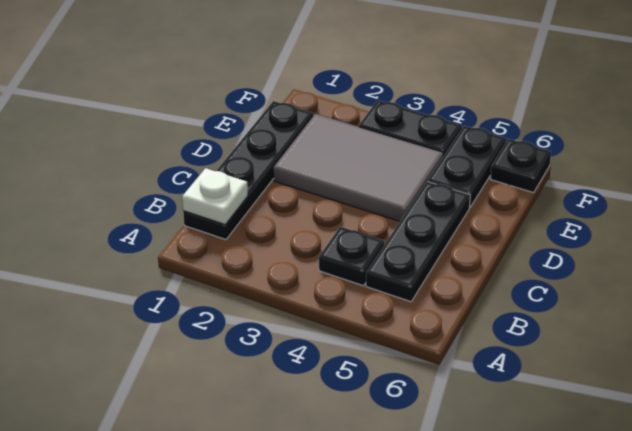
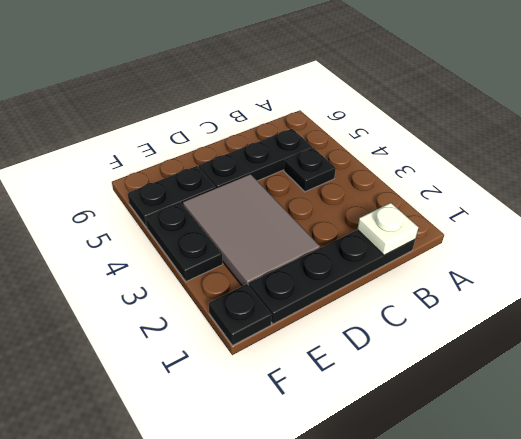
black 1x1 plate [490,139,551,193] -> black 1x1 plate moved to [209,284,272,346]

